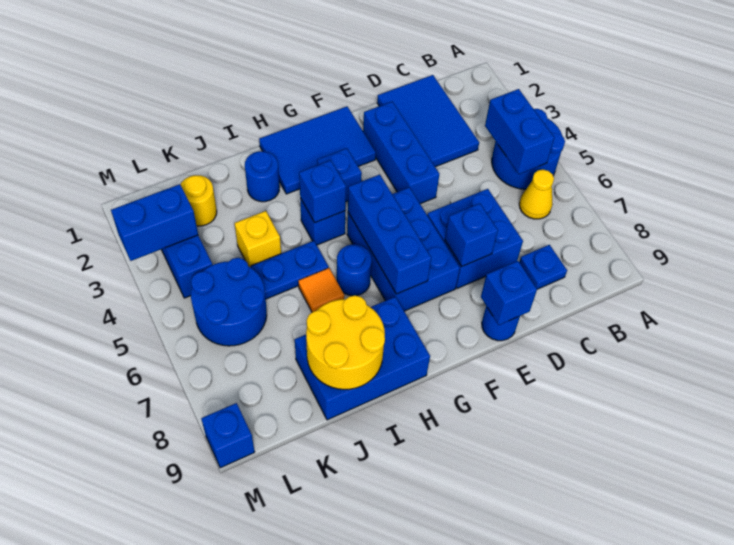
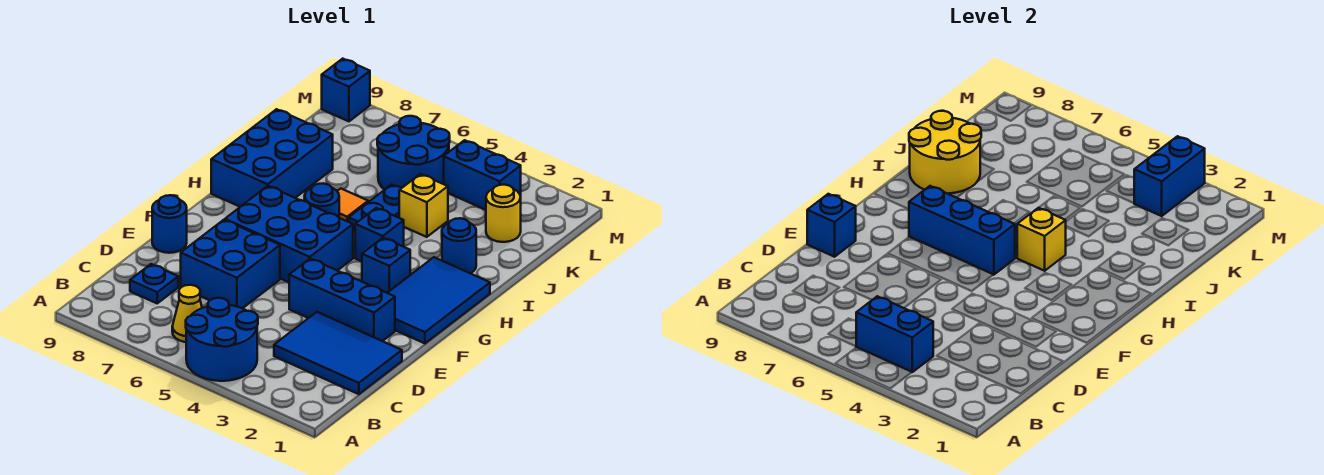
blue 1x1 brick [445,203,498,266] -> none
blue 1x1 brick [299,160,346,223] -> yellow 1x1 brick [1017,208,1066,271]

